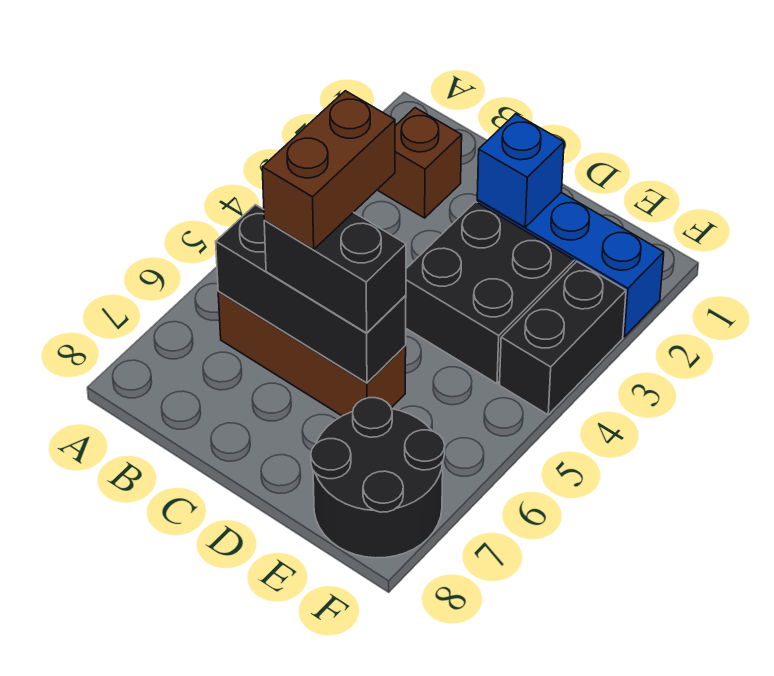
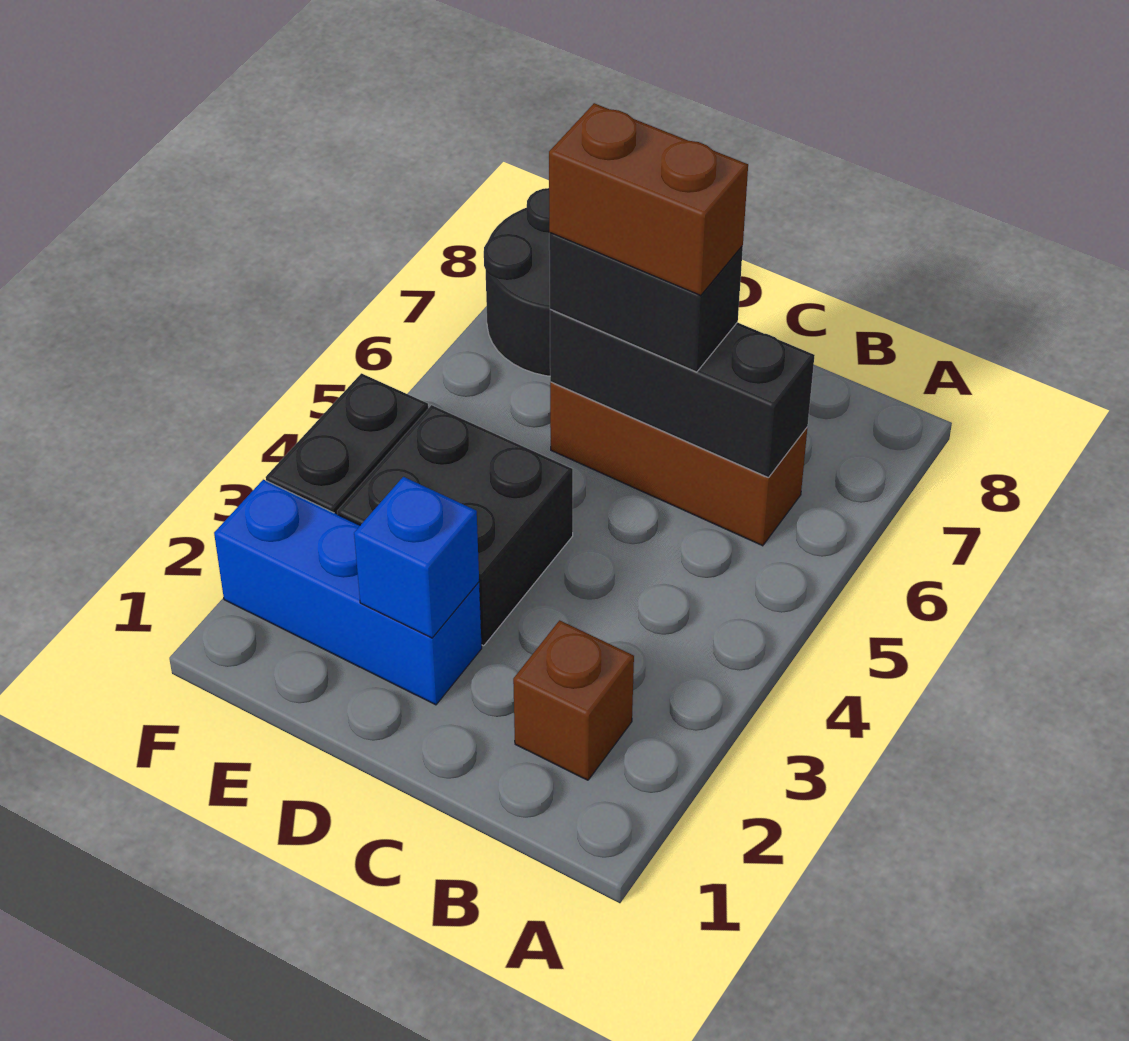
brown 1x2 brick [262,91,395,249] -> brown 1x2 brick turned to [549,103,748,295]

